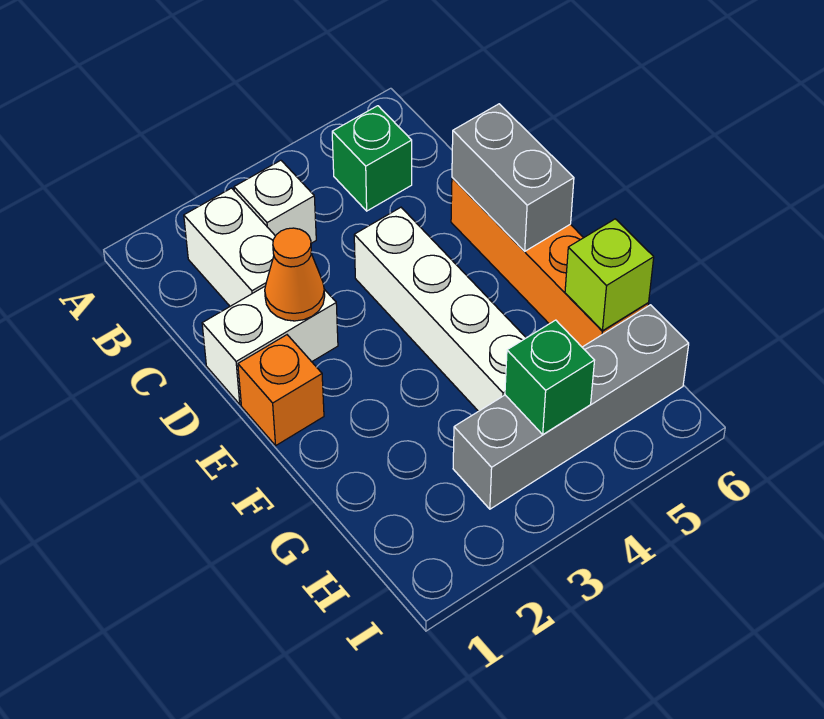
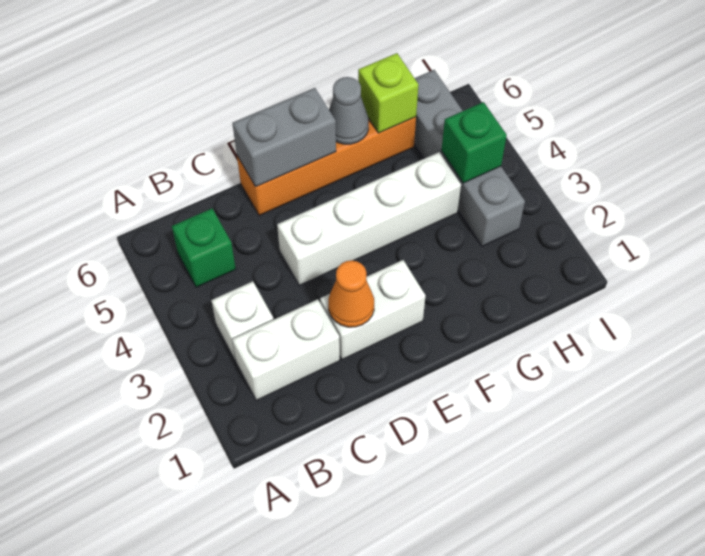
white 1x2 brick [202,287,338,404] -> white 1x2 brick turned to [320,260,425,360]
orange 1x1 brick [238,335,324,445] -> none
none -> grey 1x1 cone [329,77,369,144]

